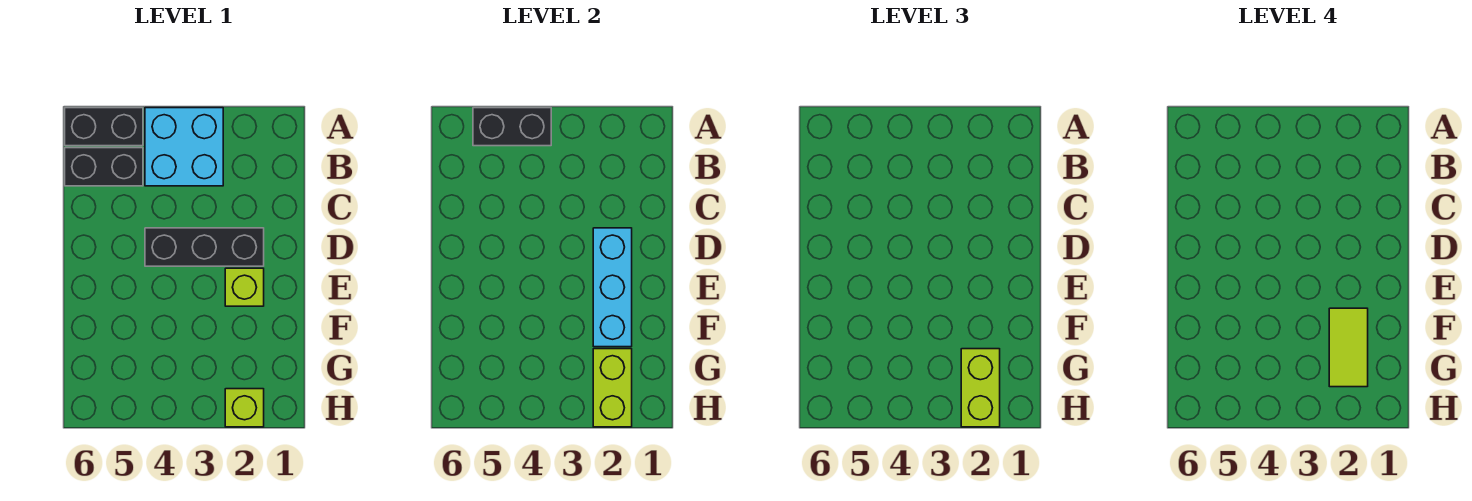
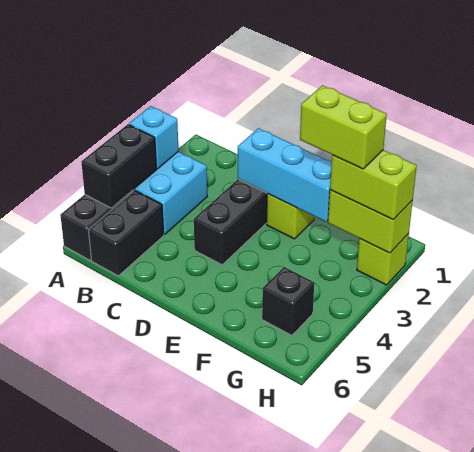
none -> cyan 1x1 brick [129,106,179,169]
lime 1x2 tile [1329,308,1368,387] -> lime 1x2 brick [300,85,387,169]
none -> black 1x1 brick [262,267,314,335]

